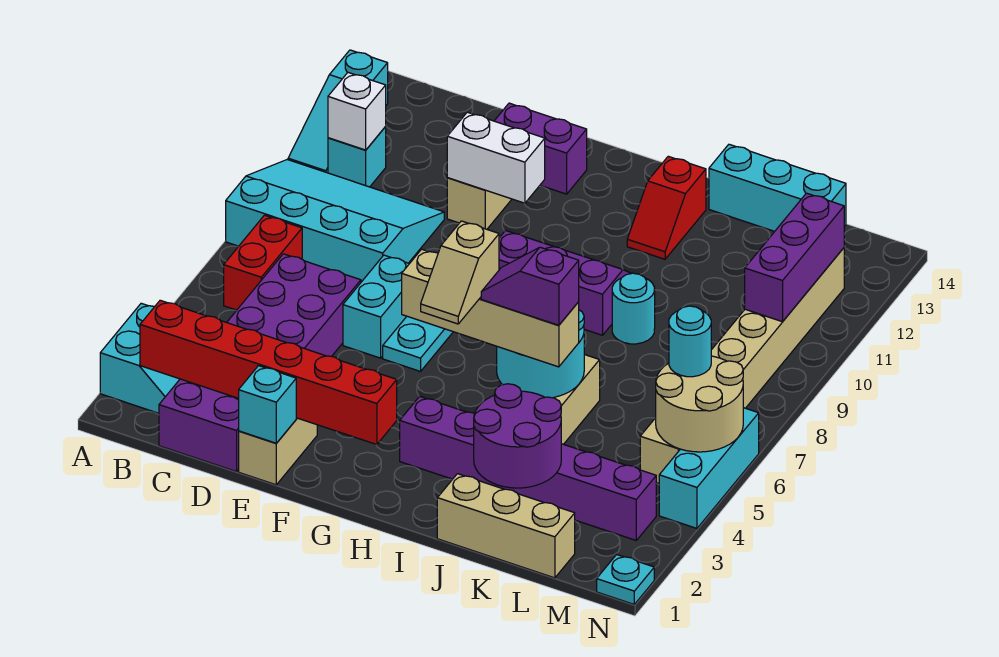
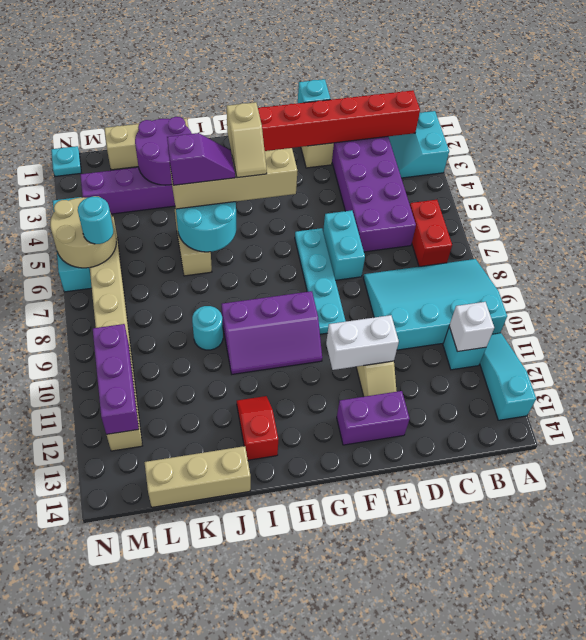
cyan 3x4 slope [226,160,444,282] -> cyan 3x4 slope turned to [363,259,507,350]
tan 1x2 slope [421,221,499,324] -> tan 1x2 slope turned to [227,102,267,178]
cyan 1x3 brick [709,144,846,231] -> tan 1x3 brick [144,446,251,507]

